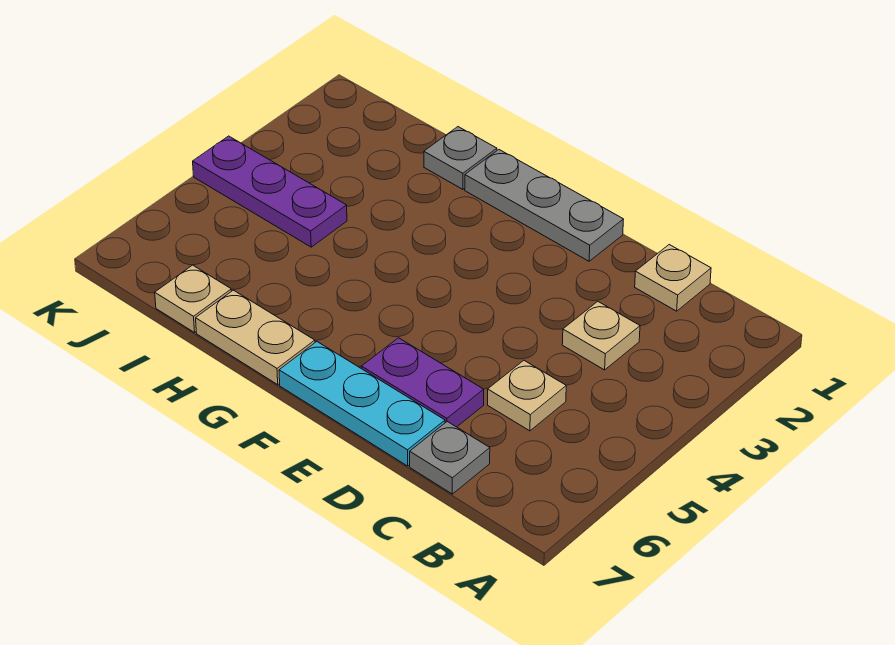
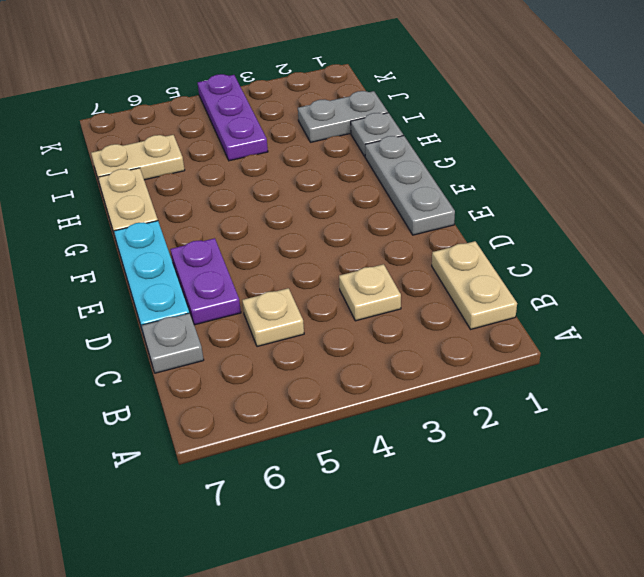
tan 1x1 plate [635,245,711,311] -> tan 1x2 plate [432,241,517,329]
none -> grey 1x2 plate [298,91,388,142]
tan 1x1 plate [155,265,231,332] -> tan 1x2 plate [91,135,185,184]

